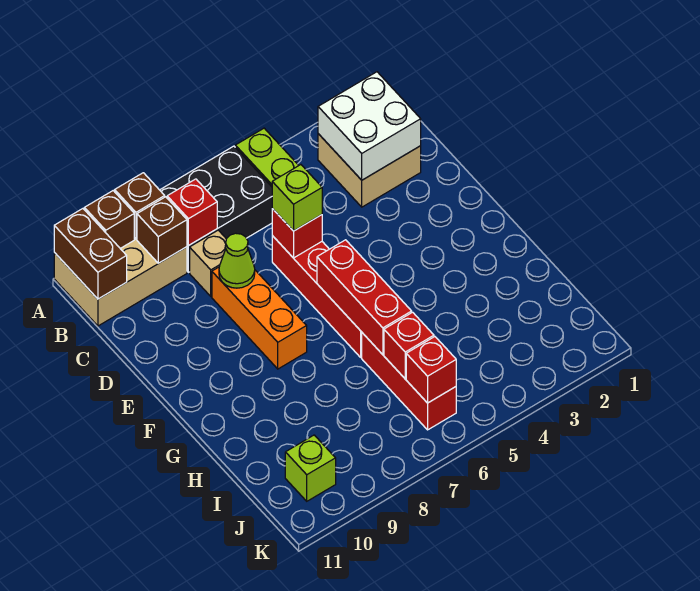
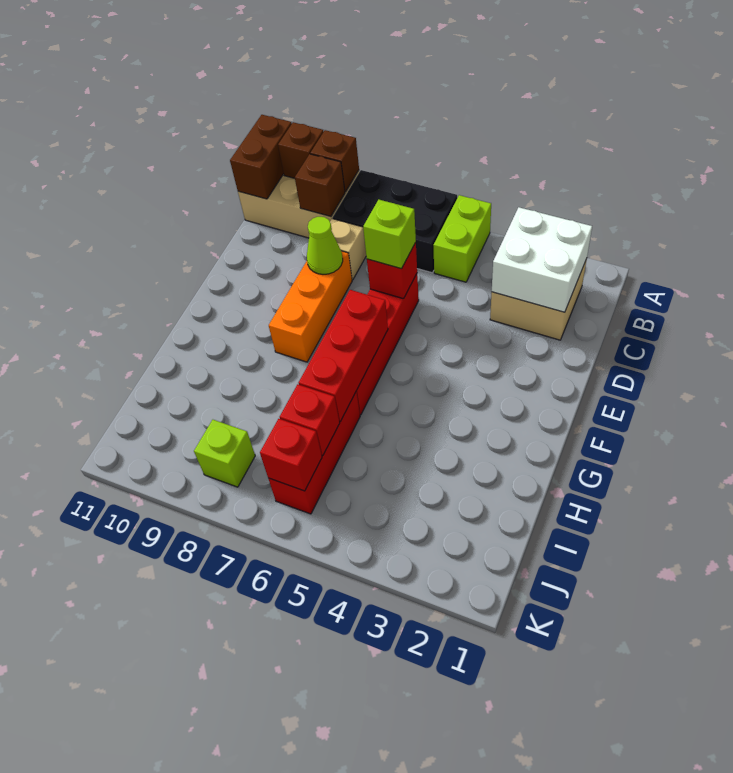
red 1x1 brick [167,179,217,246] -> none
lime 1x1 brick [285,435,336,501] -> lime 1x1 brick moved to [194,420,255,487]

